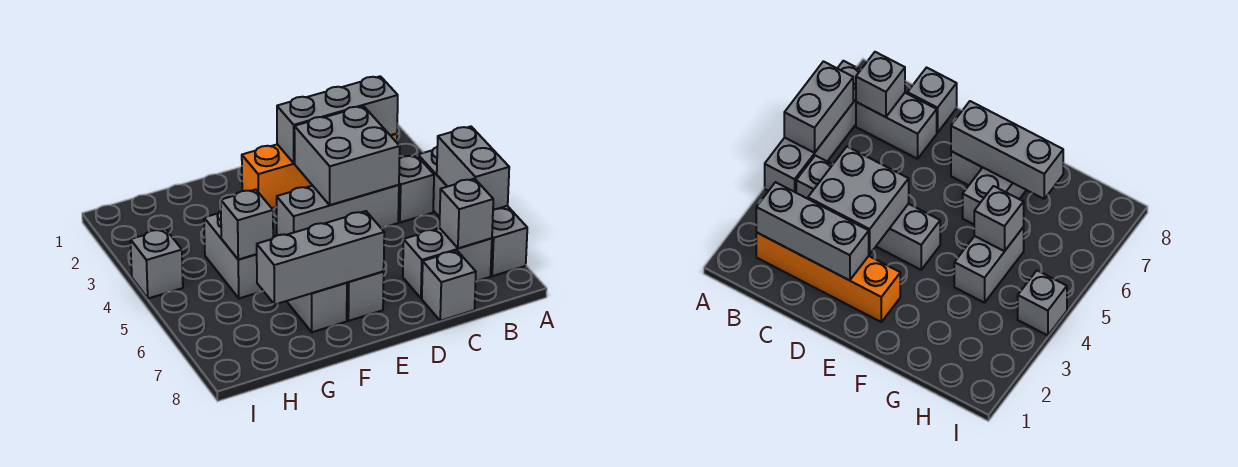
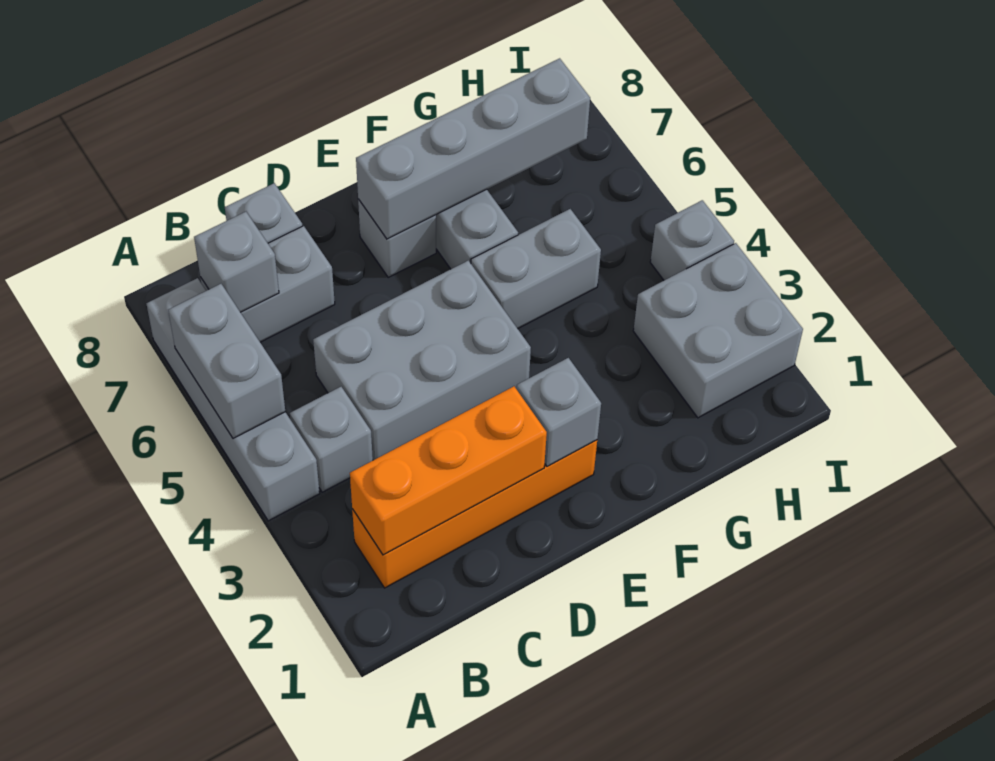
grey 1x3 brick [277,76,398,163] -> orange 1x3 brick [350,386,547,555]
grey 2x2 brick [294,106,400,205] -> grey 2x2 brick moved to [633,243,803,418]
grey 1x3 brick [277,185,399,235] -> grey 2x3 brick [313,260,531,460]
grey 1x3 brick [257,211,384,305] -> grey 1x4 brick [356,58,590,239]
grey 1x2 brick [204,211,263,298] -> grey 1x2 brick turned to [471,209,601,329]
grey 1x1 brick [221,189,273,259] -> grey 1x1 brick moved to [517,358,601,467]

